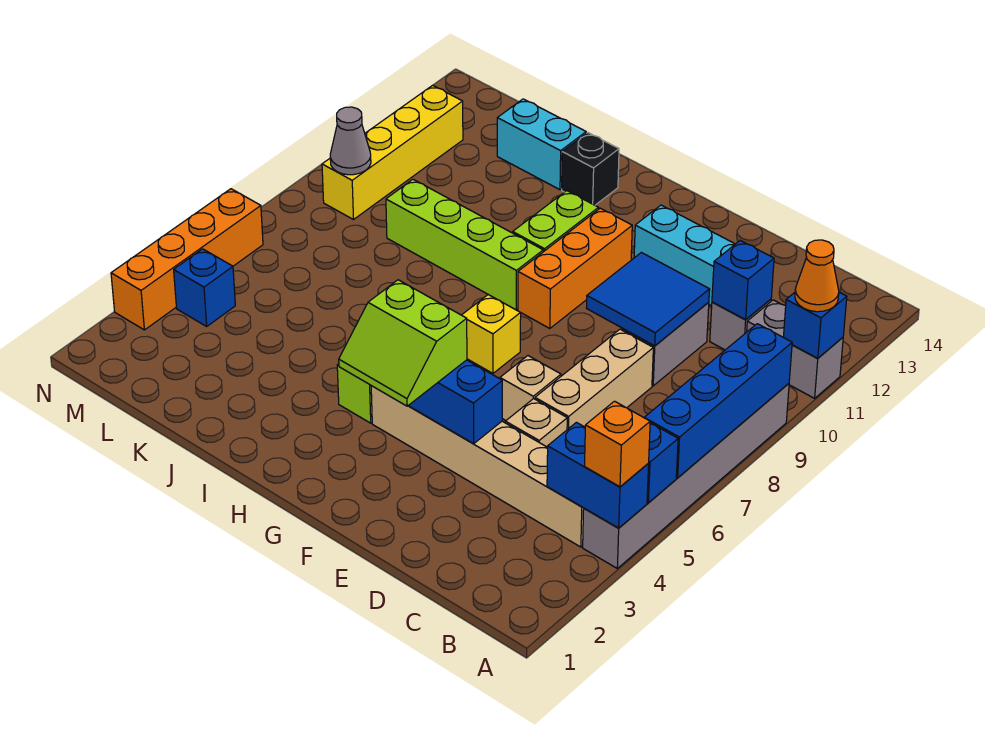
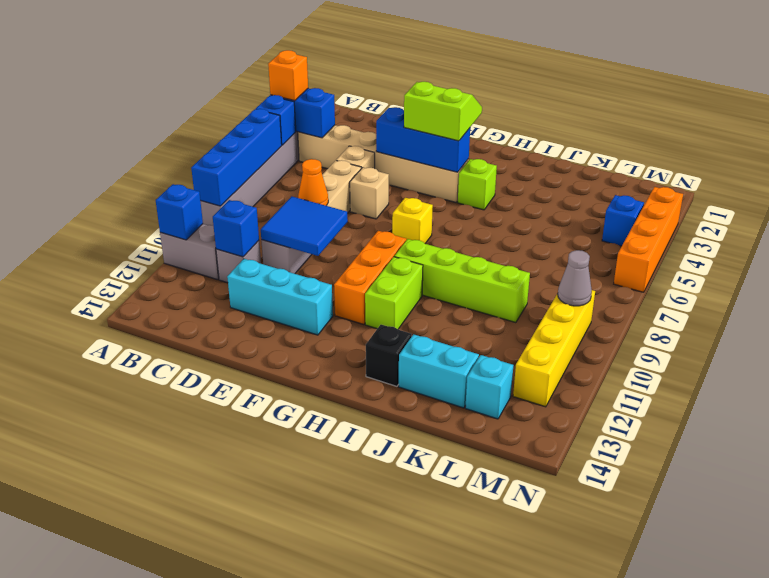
orange 1x1 cone [795,240,839,312] -> orange 1x1 cone moved to [298,159,328,206]
none -> cyan 1x1 brick [465,355,514,419]

